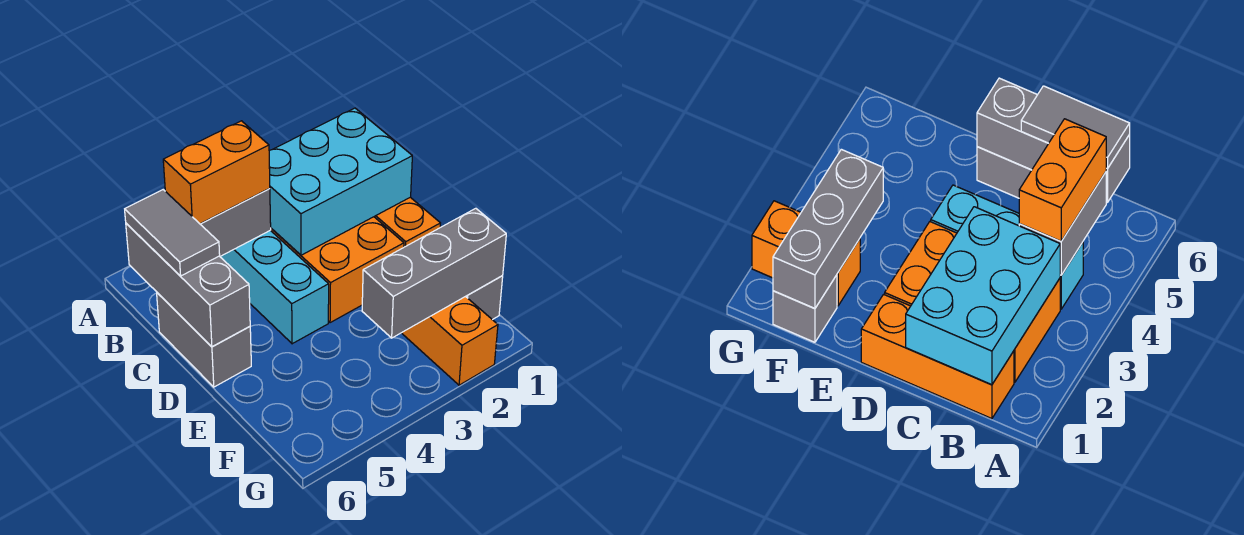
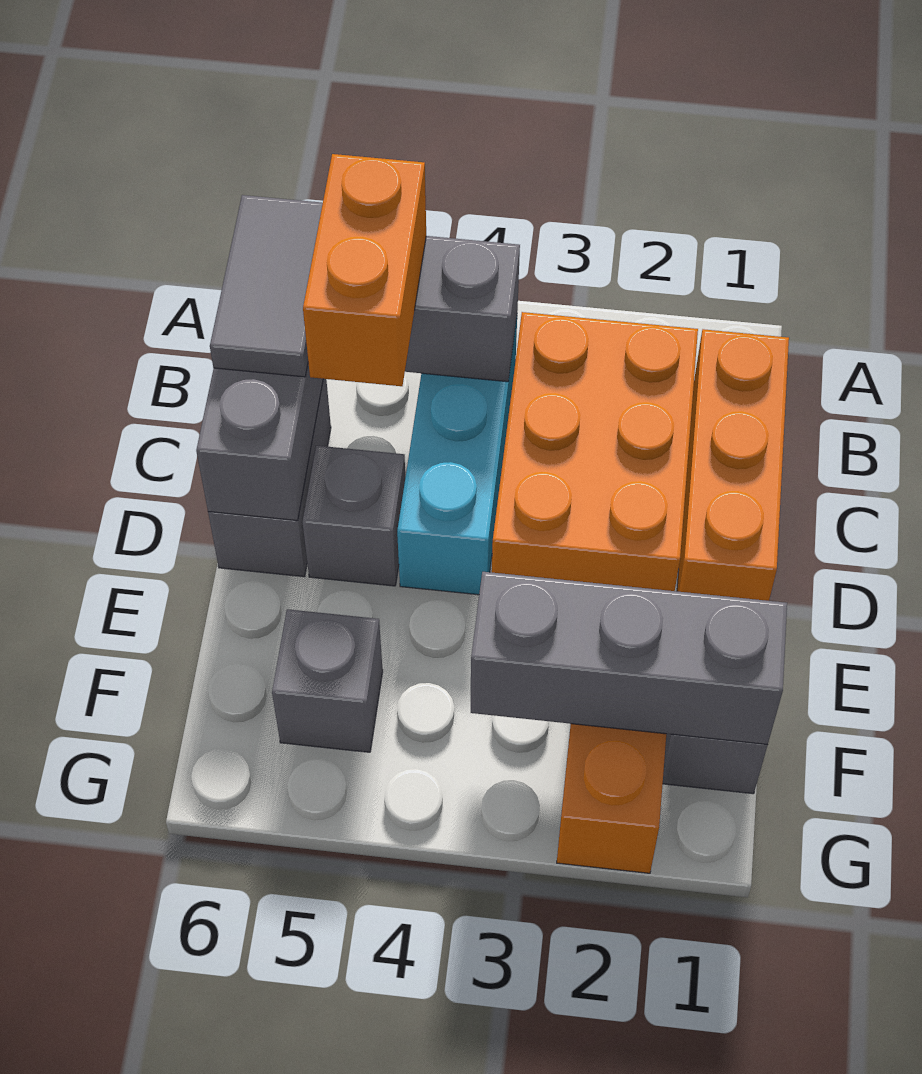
cyan 2x3 brick [269,108,412,255] -> none
orange 1x2 brick [163,121,270,224] -> orange 1x2 brick turned to [303,154,426,386]
none -> grey 1x1 brick [303,446,405,586]
none -> grey 1x1 brick [272,609,383,752]

